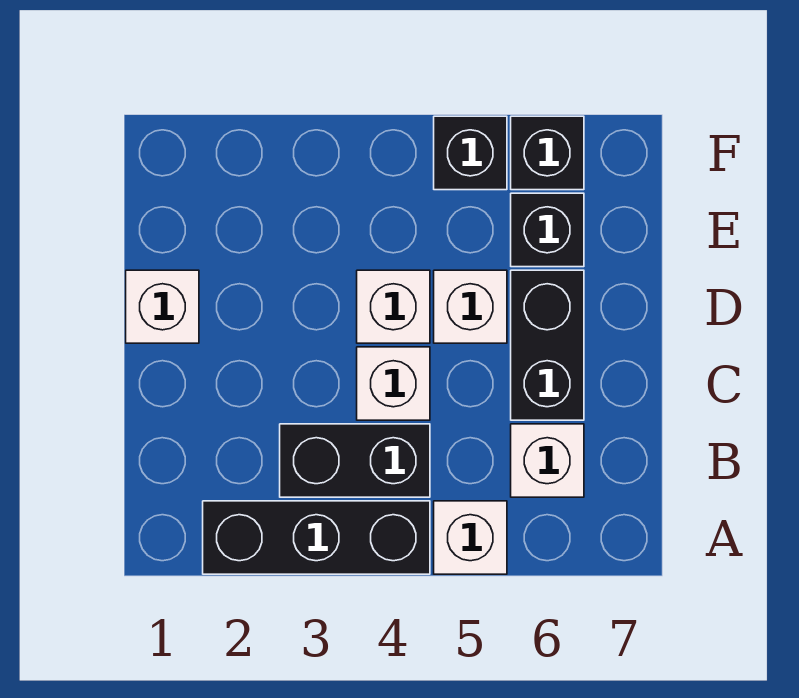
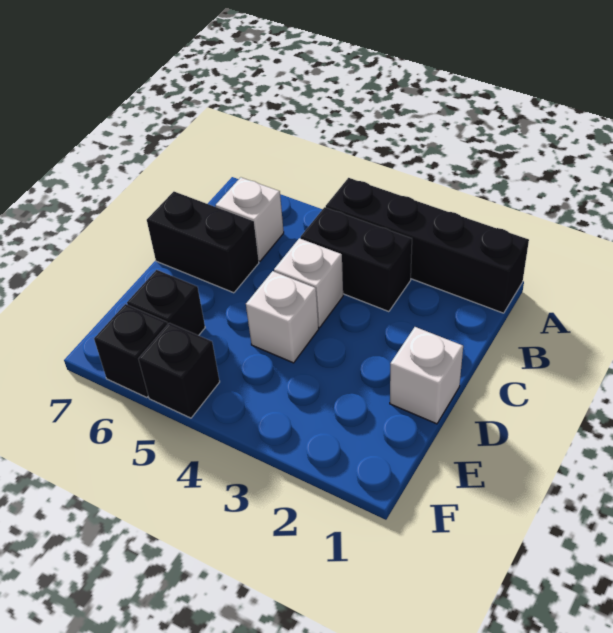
black 1x3 brick [203,501,430,574] -> black 1x4 brick [326,178,529,313]
white 1x1 brick [434,501,507,574] -> none
black 1x2 brick [511,270,584,420] -> black 1x2 brick turned to [147,192,259,293]
white 1x1 brick [434,270,507,343] -> none

